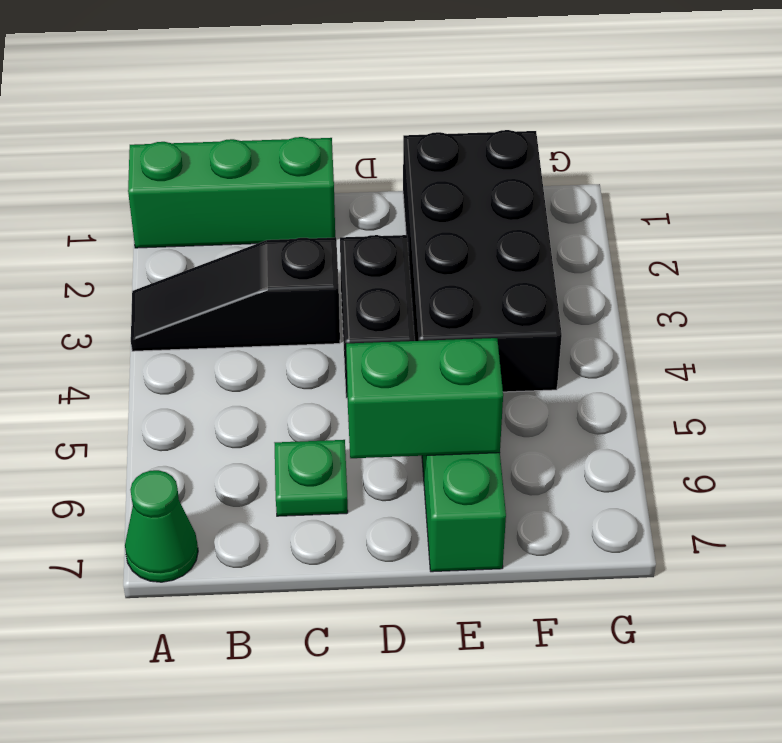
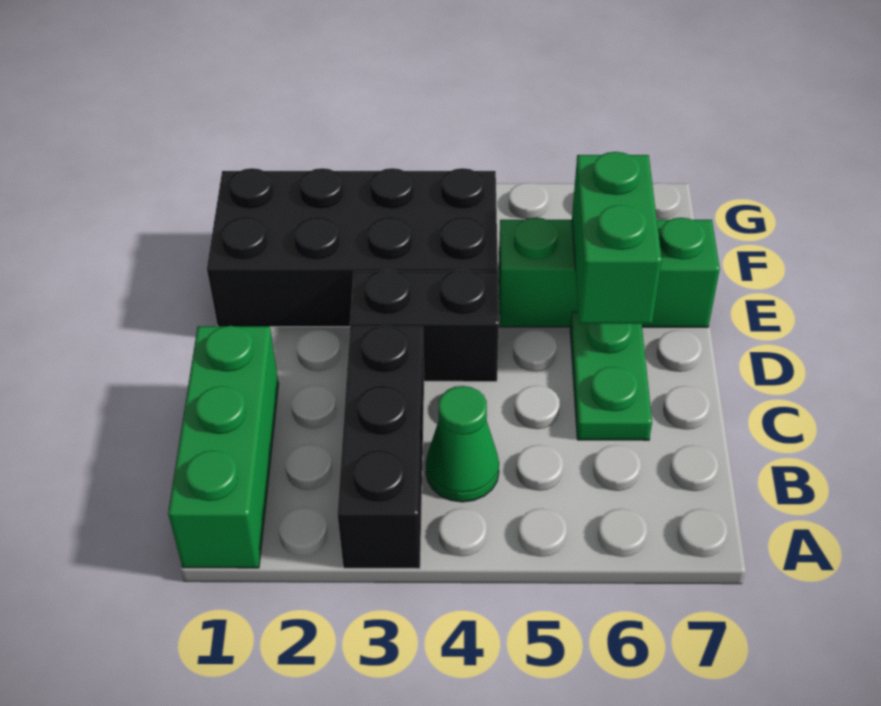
black 1x3 slope [131,238,340,351] -> black 1x3 brick [337,326,424,569]
green 1x1 cone [125,470,198,582] -> green 1x1 cone moved to [426,386,499,502]
green 1x1 plate [275,440,348,516] -> green 1x2 plate [570,311,652,440]

